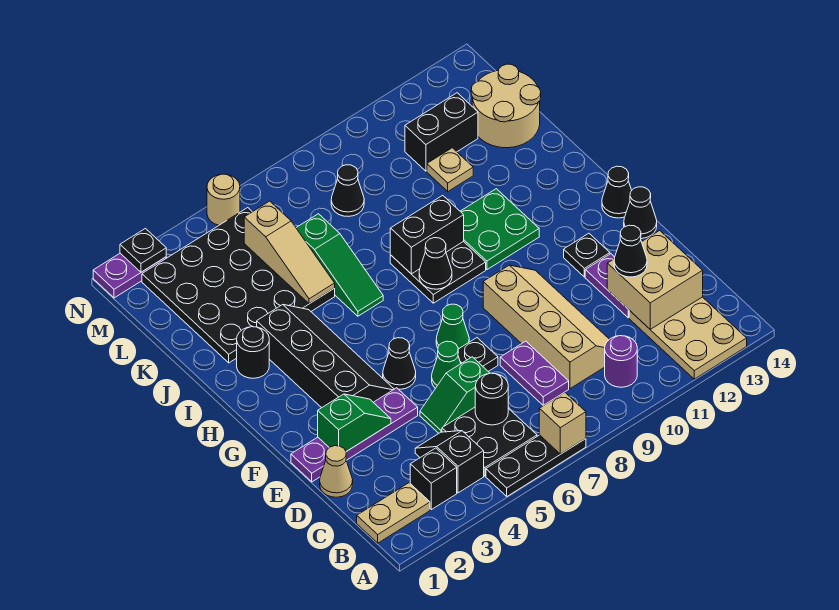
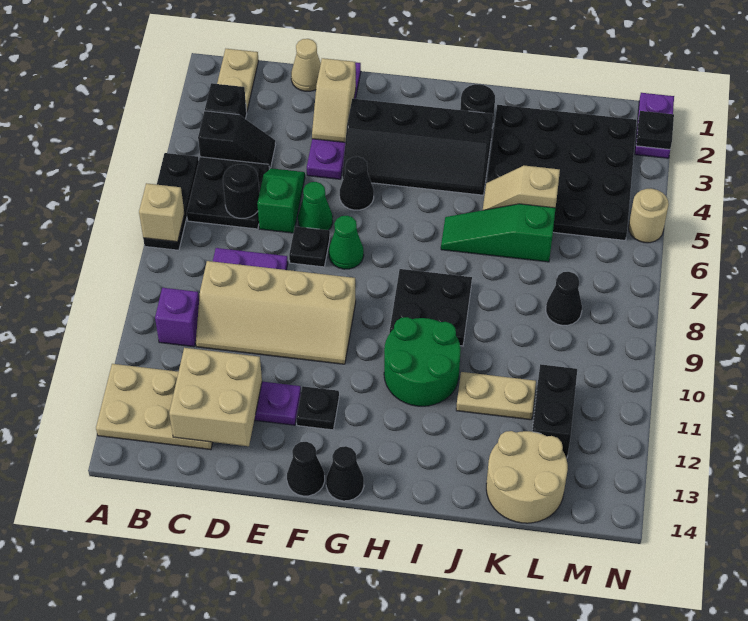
purple 1x1 round brick [605,336,637,387] -> purple 1x1 brick [155,288,199,347]
black 1x1 cone [614,225,647,277] -> none
green 1x2 slope [318,394,391,452] -> tan 1x2 slope [312,58,356,142]
black 1x1 cone [419,238,452,289] -> none
green 2x2 plate [460,189,539,270] -> green 2x2 round brick [384,317,461,406]
black 1x2 brick [390,195,464,274] -> none
tan 1x3 slope [244,201,335,304] -> tan 1x2 slope [483,166,560,210]
tan 1x1 plate [427,148,473,191] -> tan 1x2 plate [456,372,536,420]

